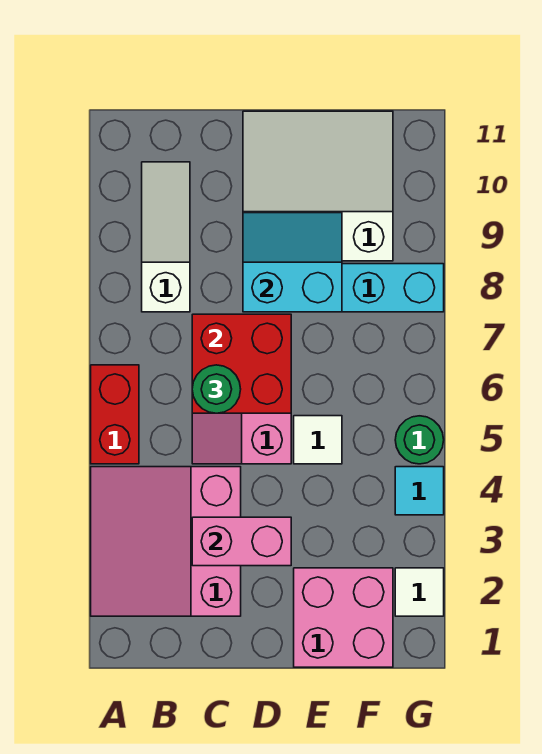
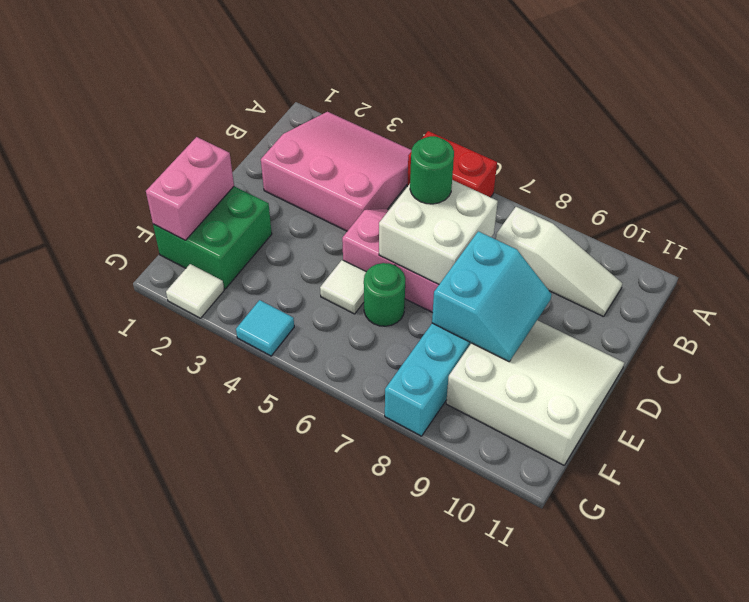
pink 1x2 brick [192,517,291,566] -> pink 1x2 brick moved to [146,137,234,240]
red 2x2 brick [192,314,291,413] -> white 2x2 brick [379,180,498,284]
white 3x3 slope [243,111,393,261] -> white 3x3 slope turned to [446,320,624,465]
pink 2x2 brick [294,568,393,667] -> green 2x2 brick [153,186,272,289]
green 1x1 round brick [395,416,444,464] -> green 1x1 round brick moved to [364,263,405,326]

